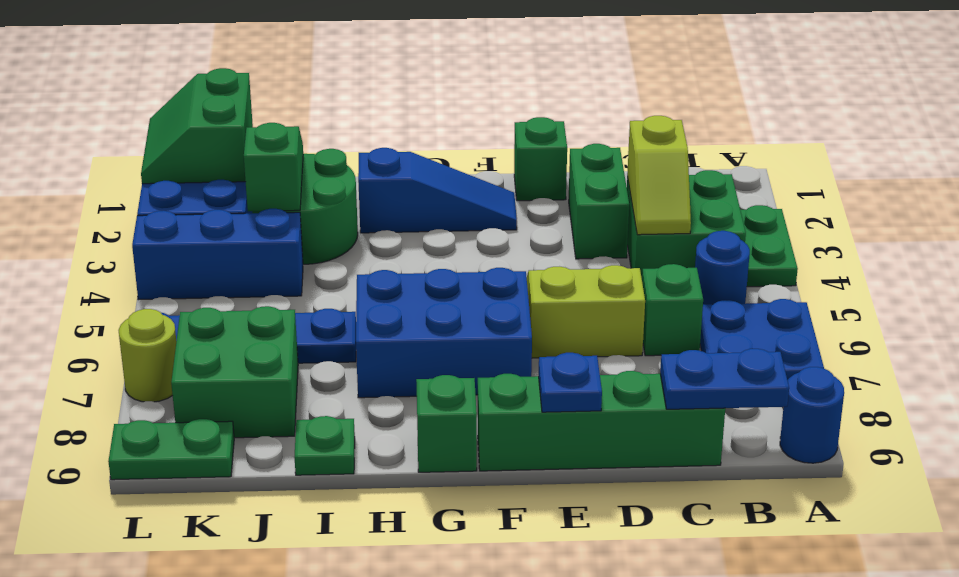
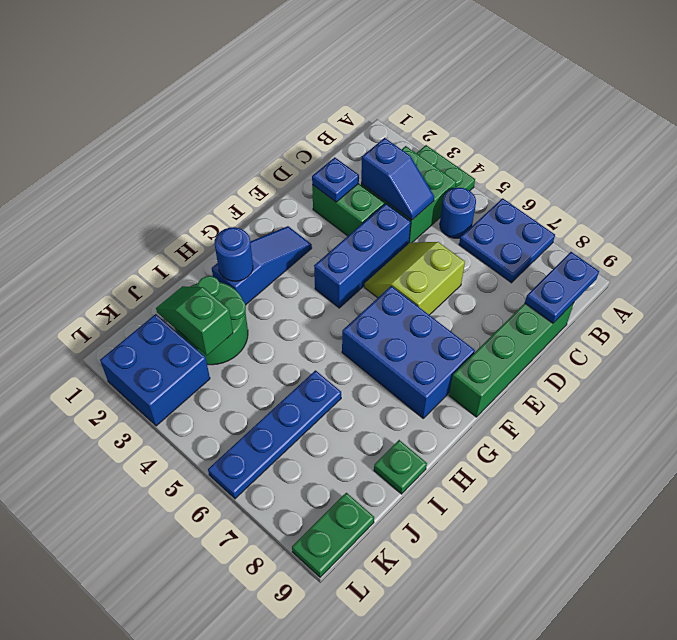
blue 1x1 round brick [780,367,844,463] -> blue 1x1 round brick moved to [215,227,253,281]
lime 1x2 slope [627,116,691,235] -> blue 1x2 slope [361,138,434,220]
green 1x1 brick [642,264,703,356] -> none
green 1x1 brick [514,117,567,201] -> none
blue 1x1 plate [539,353,602,412] -> blue 1x1 plate moved to [312,157,359,202]
blue 2x3 brick [356,268,532,398] -> blue 2x3 brick turned to [342,286,475,418]
green 1x1 brick [416,375,477,472] -> none
blue 1x3 brick [132,209,303,300] -> blue 1x3 brick moved to [314,204,411,308]
green 2x2 brick [171,306,298,438] -> none
green 2x2 slope [141,68,253,184] -> none
lime 1x1 round brick [119,309,176,402] -> none

